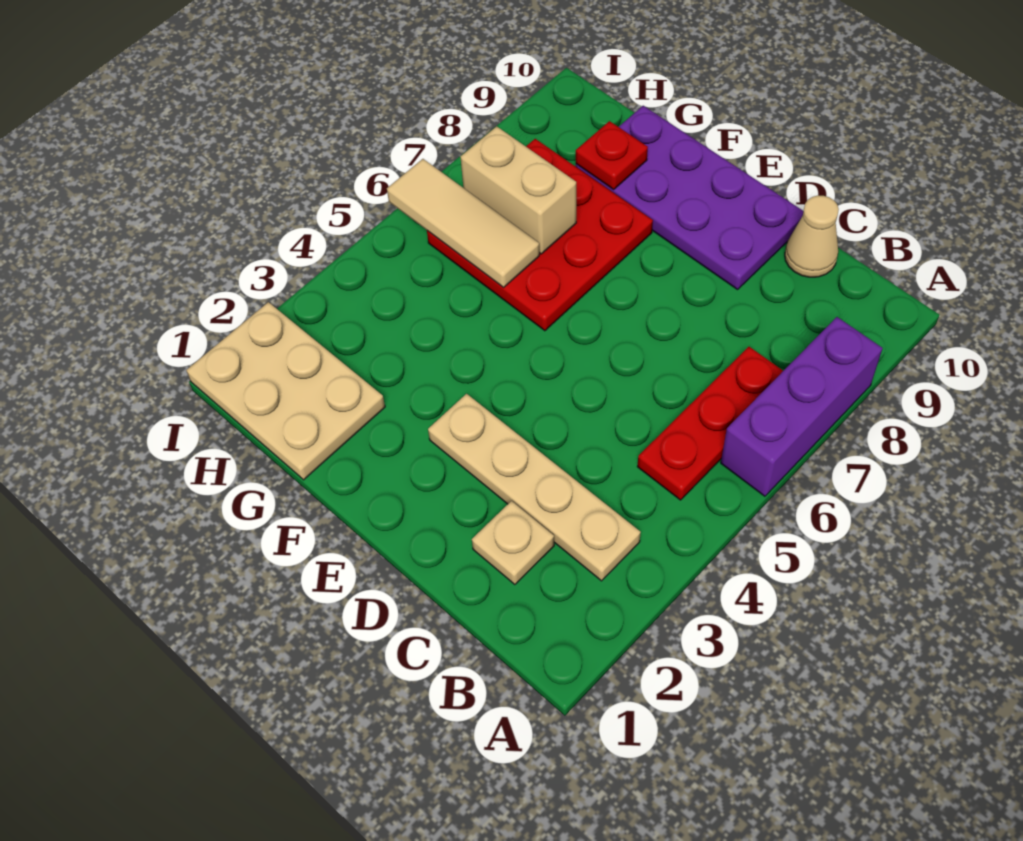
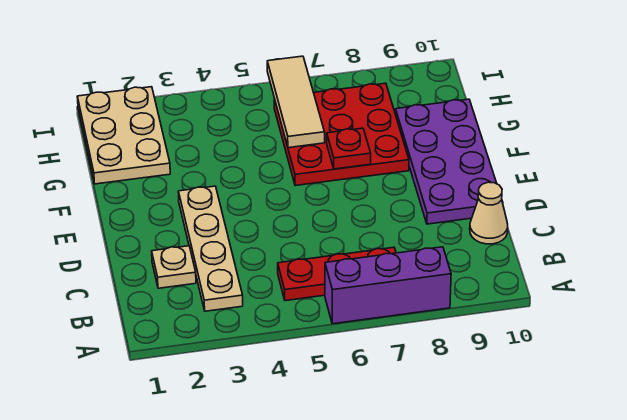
tan 1x2 brick [461,126,576,254] -> none
red 1x1 plate [576,121,648,189] -> red 1x1 plate moved to [327,128,371,169]

